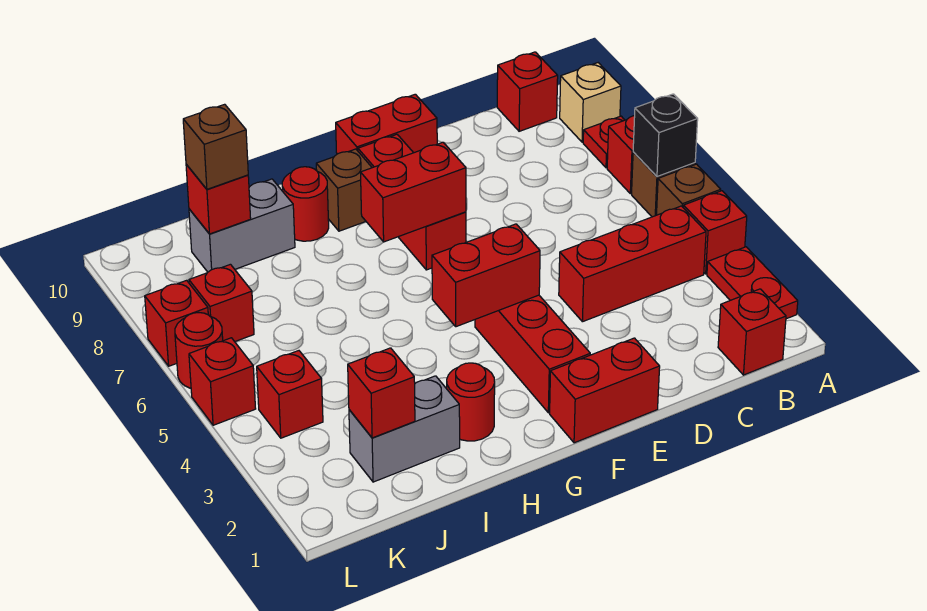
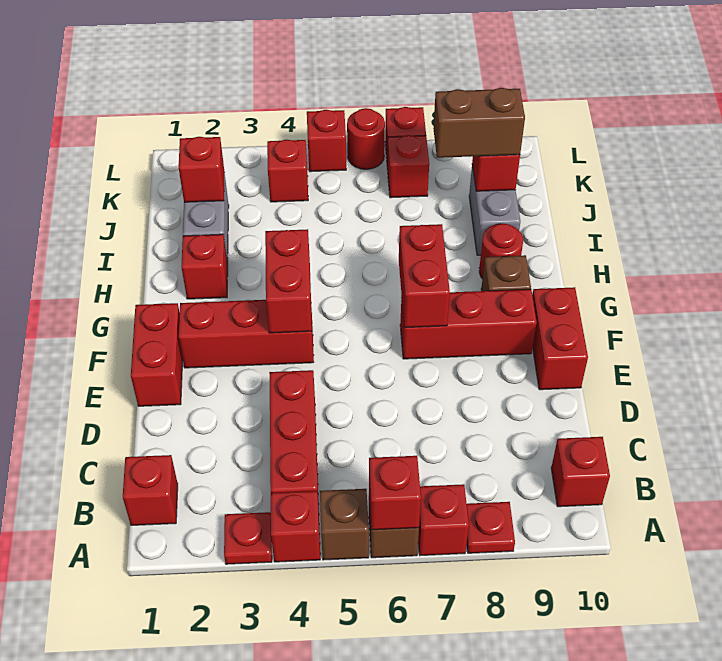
red 1x2 plate [707,247,798,319] -> red 1x1 plate [224,512,272,564]
black 1x1 brick [633,94,698,177] -> red 1x1 brick [369,456,421,530]
tan 1x1 brick [560,63,621,142] -> none
red 1x1 round brick [447,363,495,441] -> red 1x1 brick [181,234,228,299]
brown 1x1 brick [183,104,248,189] -> brown 1x2 brick [433,88,525,158]

